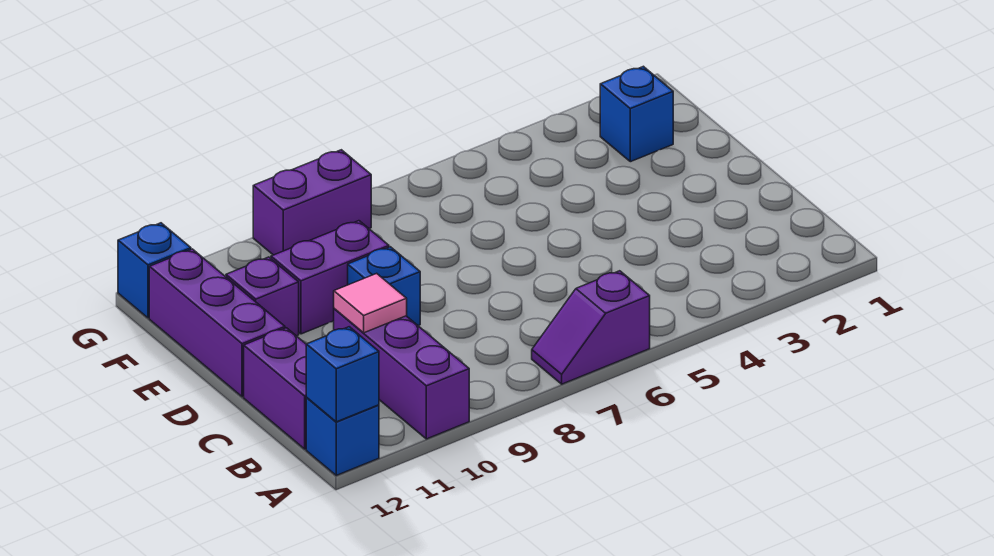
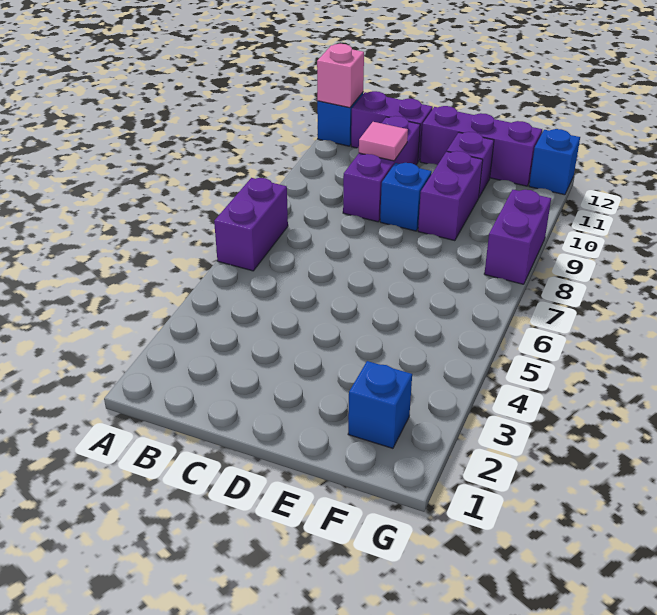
purple 1x2 slope [532,271,650,384] -> purple 1x2 brick [214,178,288,271]
purple 1x3 brick [334,309,469,439] -> purple 1x3 brick turned to [343,116,420,222]
blue 1x1 brick [306,327,379,422] -> pink 1x1 brick [317,44,364,108]

